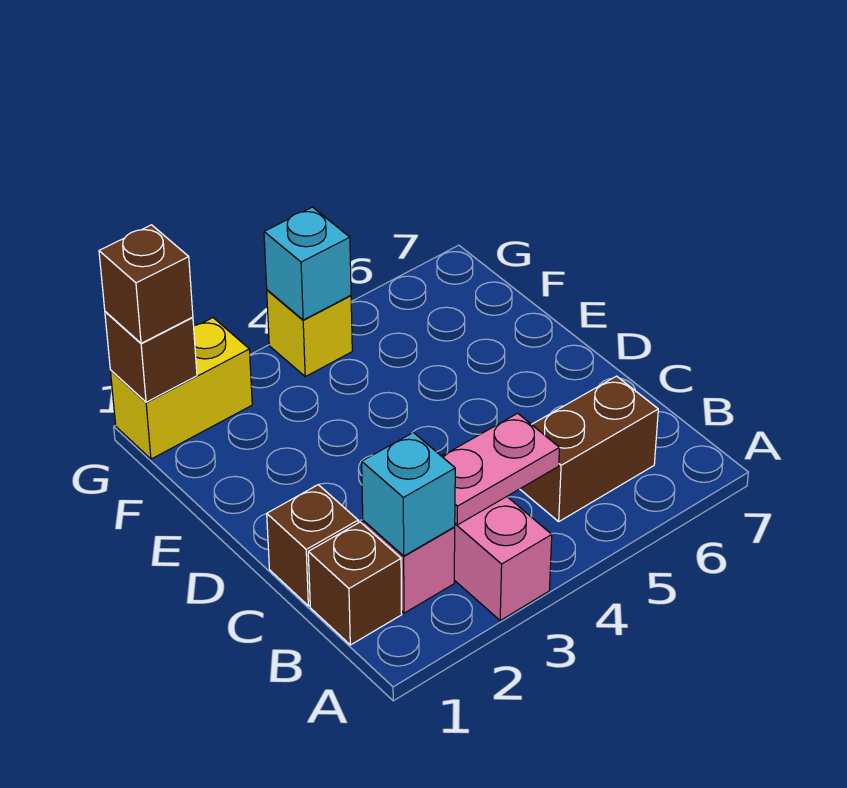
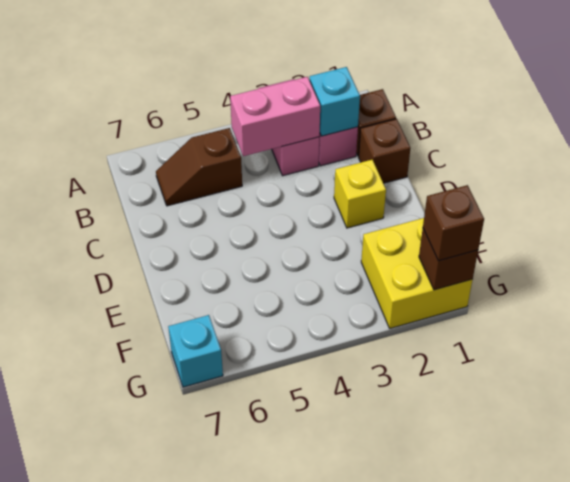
pink 1x2 plate [442,413,559,525] -> pink 1x2 brick [230,77,320,156]
brown 1x2 brick [520,376,658,521] -> brown 1x2 slope [156,128,242,206]
yellow 1x2 brick [111,318,252,459] -> yellow 2x2 brick [361,218,473,328]
yellow 1x1 brick [267,290,352,377] -> yellow 1x1 brick moved to [334,160,386,228]
cyan 1x1 brick [264,207,351,320] -> cyan 1x1 brick moved to [168,315,223,387]

